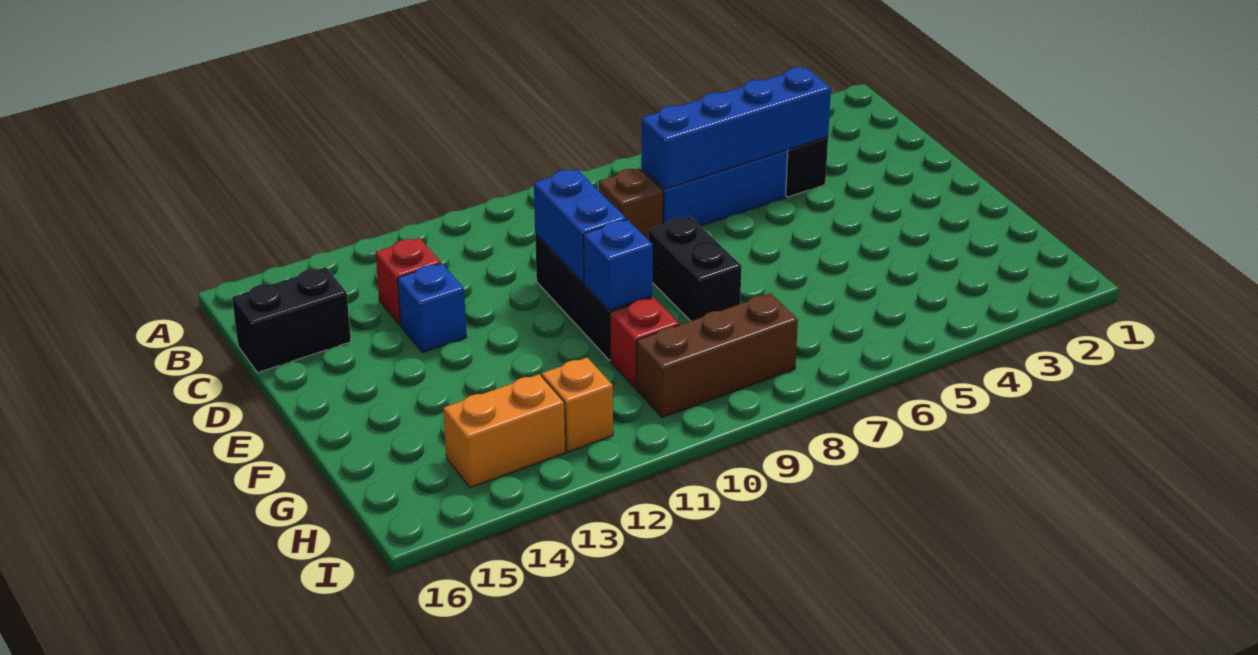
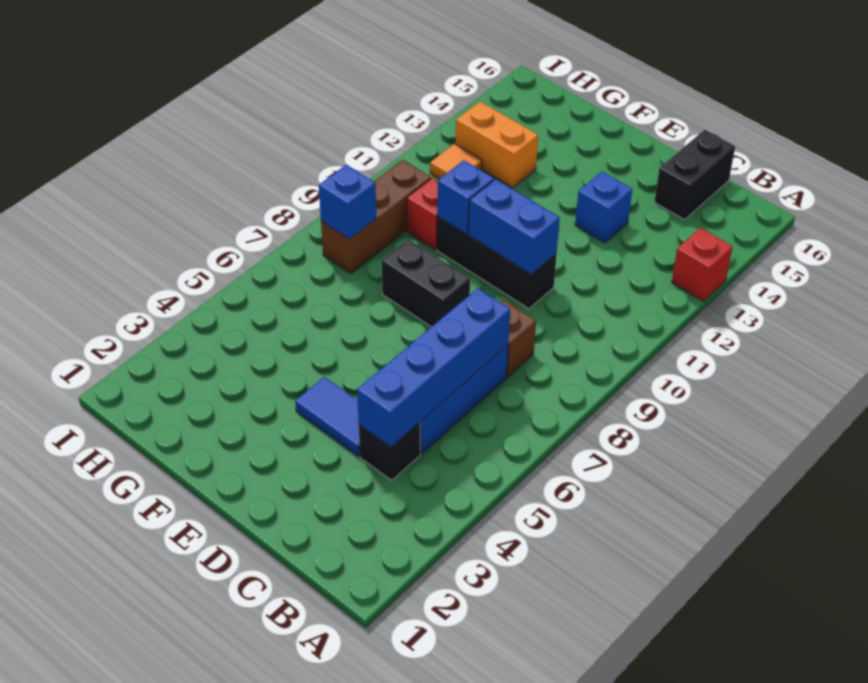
red 1x1 brick [375,238,441,325] -> red 1x1 brick moved to [672,228,733,301]
none -> blue 1x2 tile [295,377,360,456]
none -> blue 1x1 brick [319,165,376,239]
orange 1x1 brick [542,358,613,452] -> orange 1x1 tile [430,144,482,179]
orange 1x2 brick [443,374,565,488] -> orange 1x2 brick turned to [456,102,538,188]

